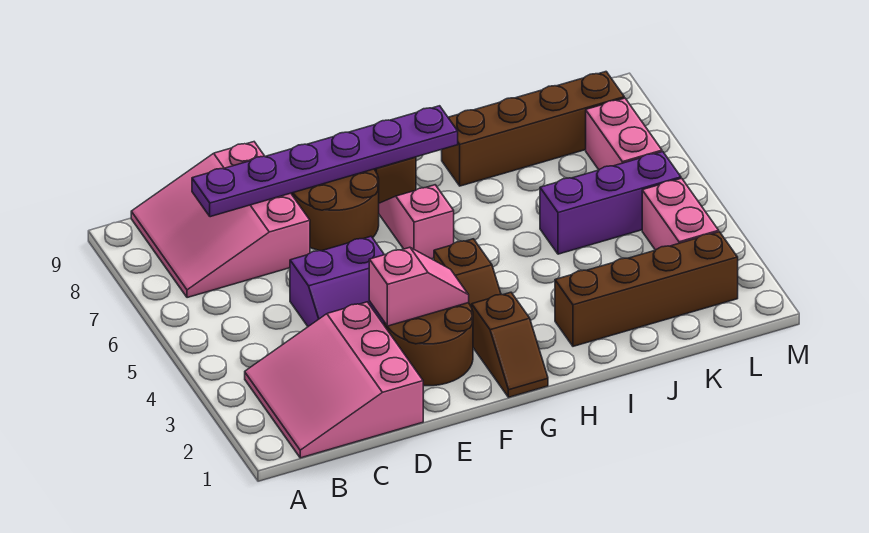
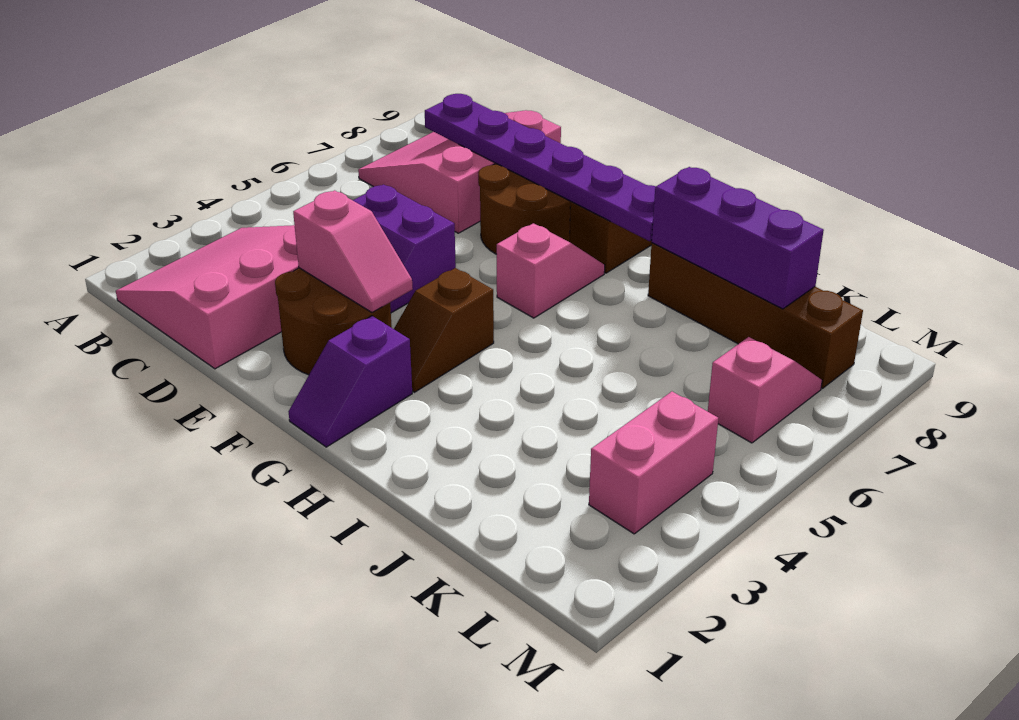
brown 1x2 slope [472,292,548,397] -> purple 1x2 slope [289,316,412,447]
brown 1x4 brick [555,232,738,346] -> none
purple 1x3 brick [540,152,681,254] -> purple 1x3 brick moved to [652,167,824,309]
pink 1x2 brick [586,98,662,170] -> pink 1x2 slope [708,337,822,443]

